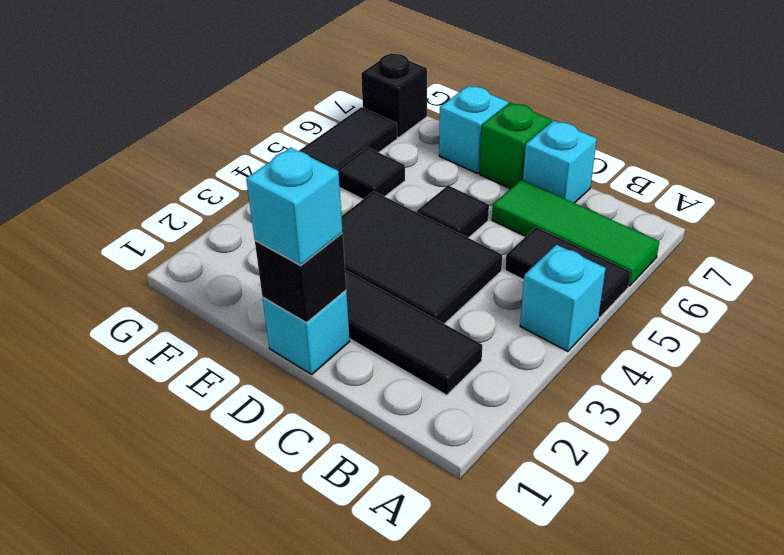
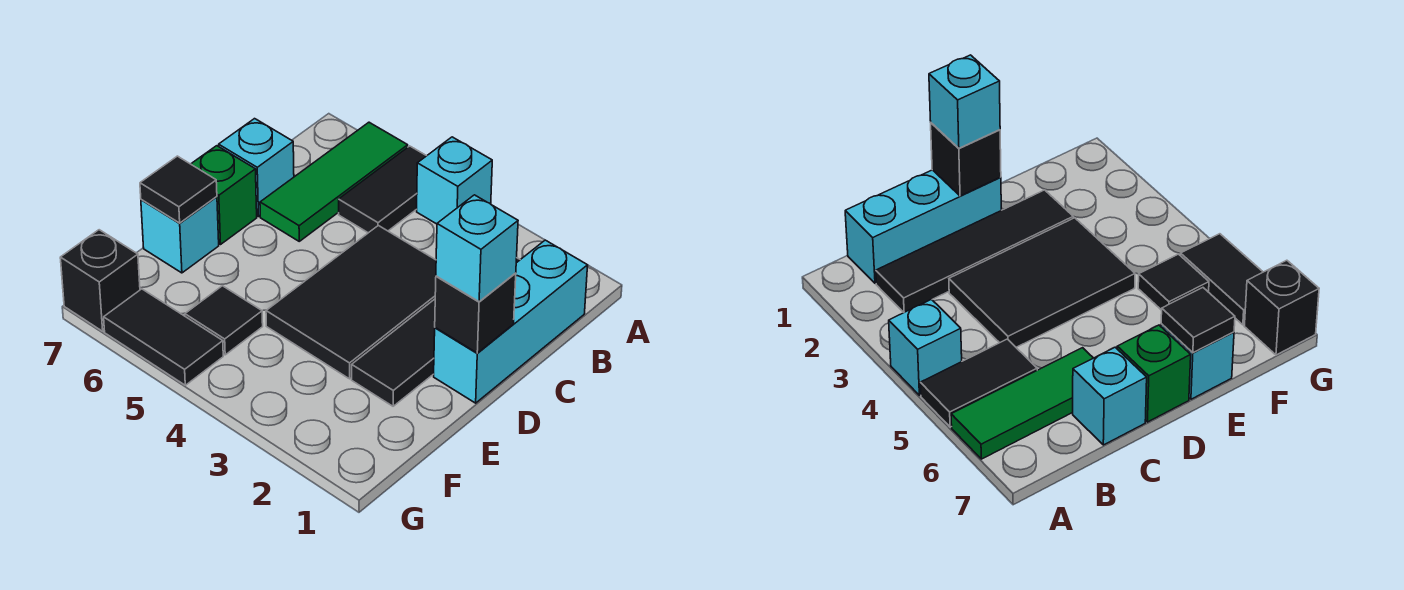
cyan 1x1 brick [263,290,350,374] -> cyan 1x3 brick [434,240,588,403]
black 1x1 tile [417,185,489,238] -> black 1x1 tile moved to [140,156,217,223]

